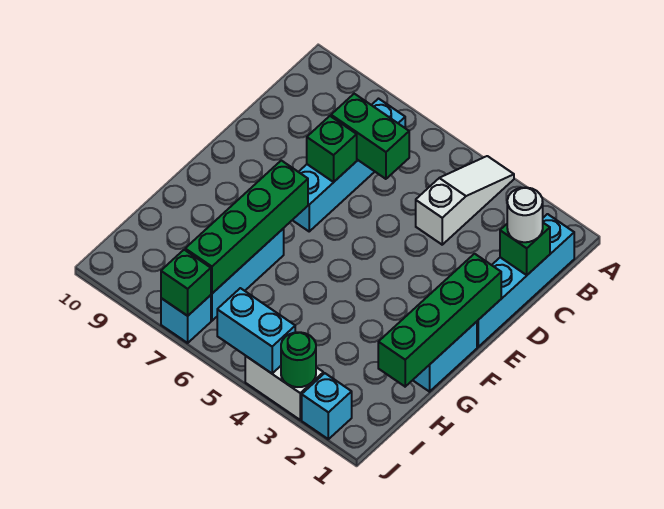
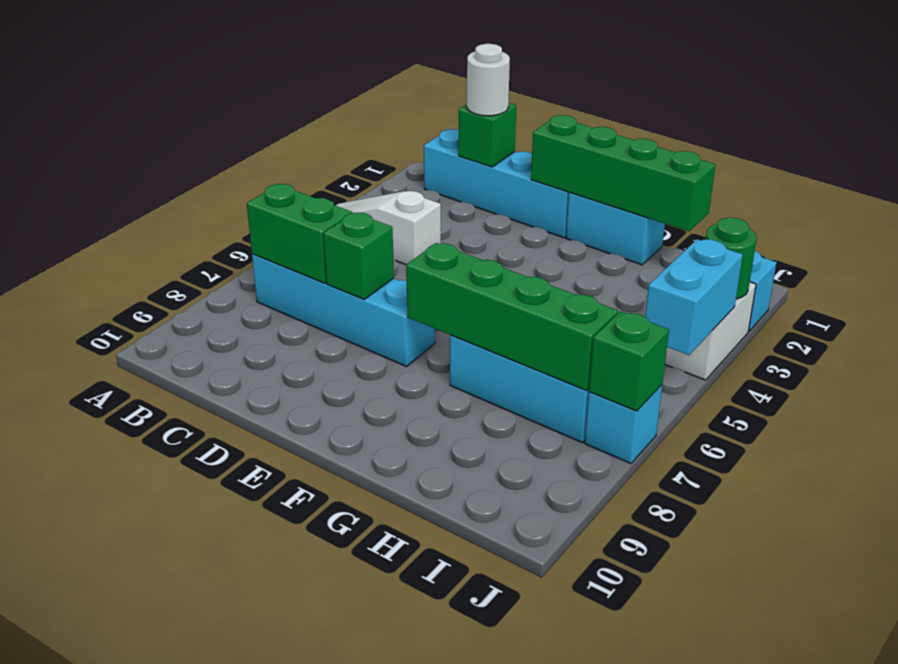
green 1x2 brick [331,94,409,179] -> green 1x2 brick turned to [247,184,352,283]

